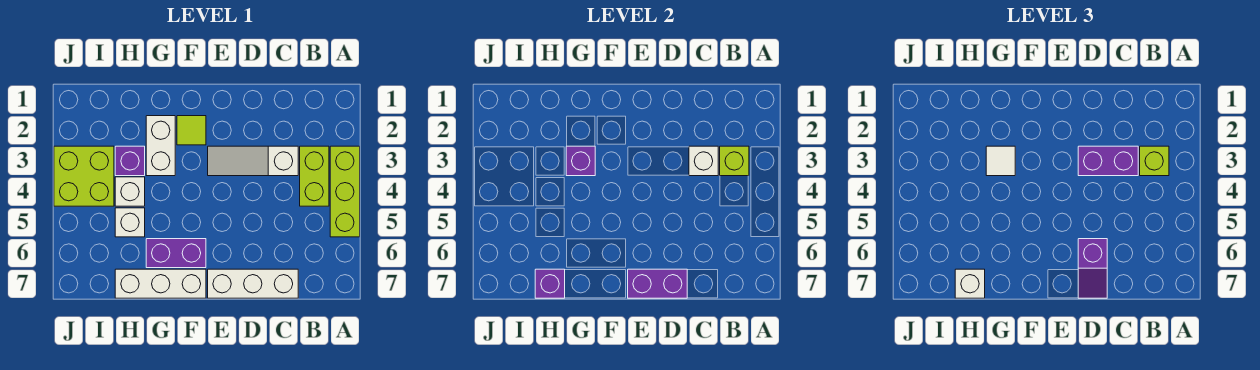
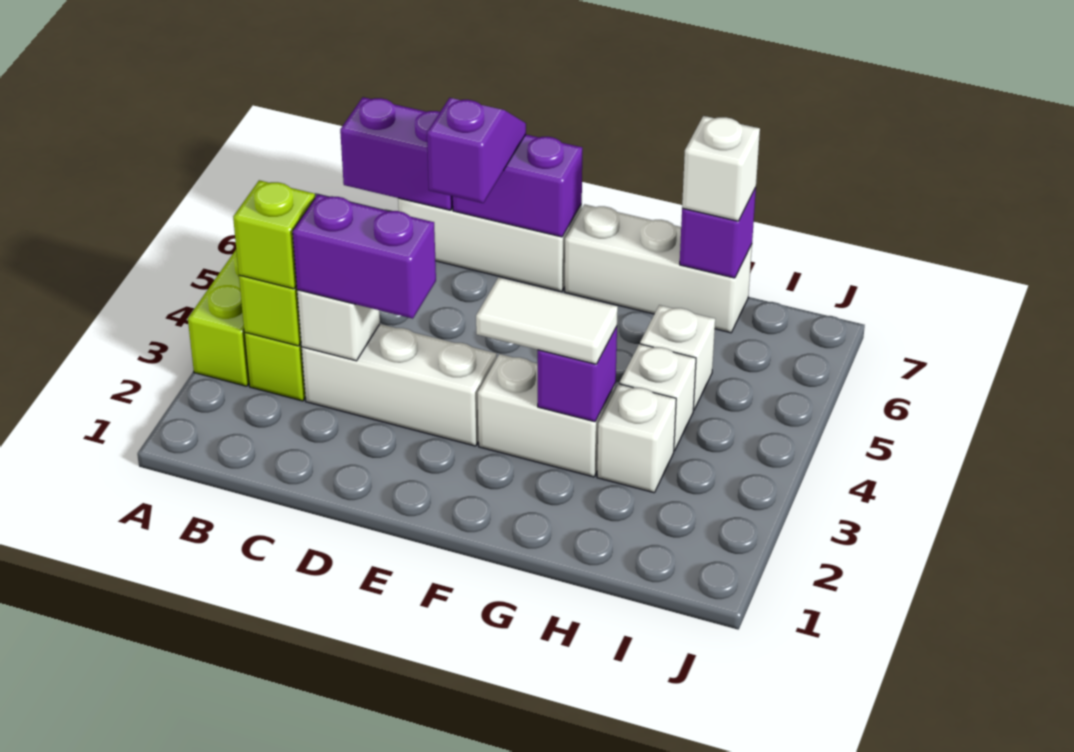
white 1x3 slope [208,146,298,176] -> white 1x3 brick [302,324,497,446]
lime 1x1 tile [177,116,206,145] -> none
purple 1x2 brick [146,239,206,268] -> purple 1x2 brick moved to [340,97,453,210]
white 1x2 brick [146,116,175,176] -> white 1x2 brick turned to [477,354,616,477]
white 1x1 tile [986,146,1015,176] -> white 1x2 tile [476,277,618,364]
purple 1x1 brick [115,146,145,176] -> white 1x1 brick [597,384,676,493]
lime 2x2 brick [54,146,114,206] -> none

